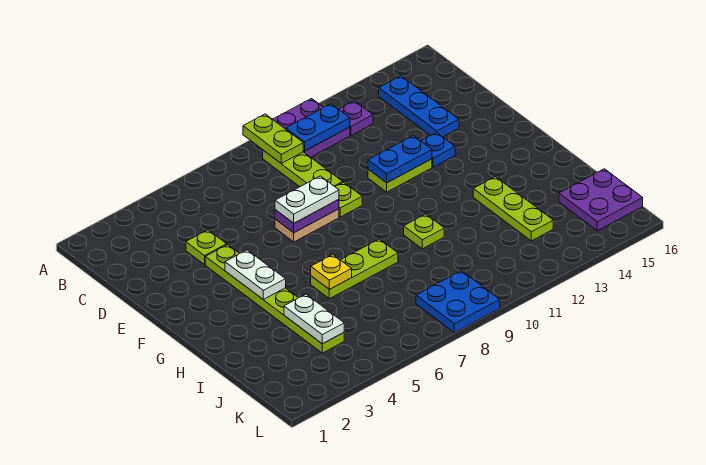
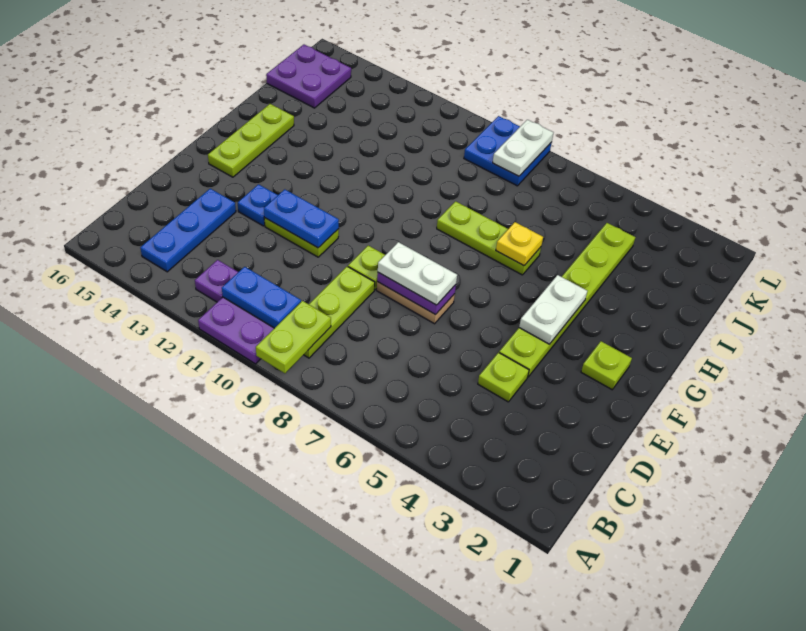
lime 1x1 plate [404,214,444,249] -> lime 1x1 plate moved to [581,341,632,390]
lime 1x3 plate [473,177,553,241] -> lime 1x3 plate moved to [208,104,294,177]
white 1x2 plate [284,294,344,344] -> white 1x2 plate moved to [493,120,554,176]

